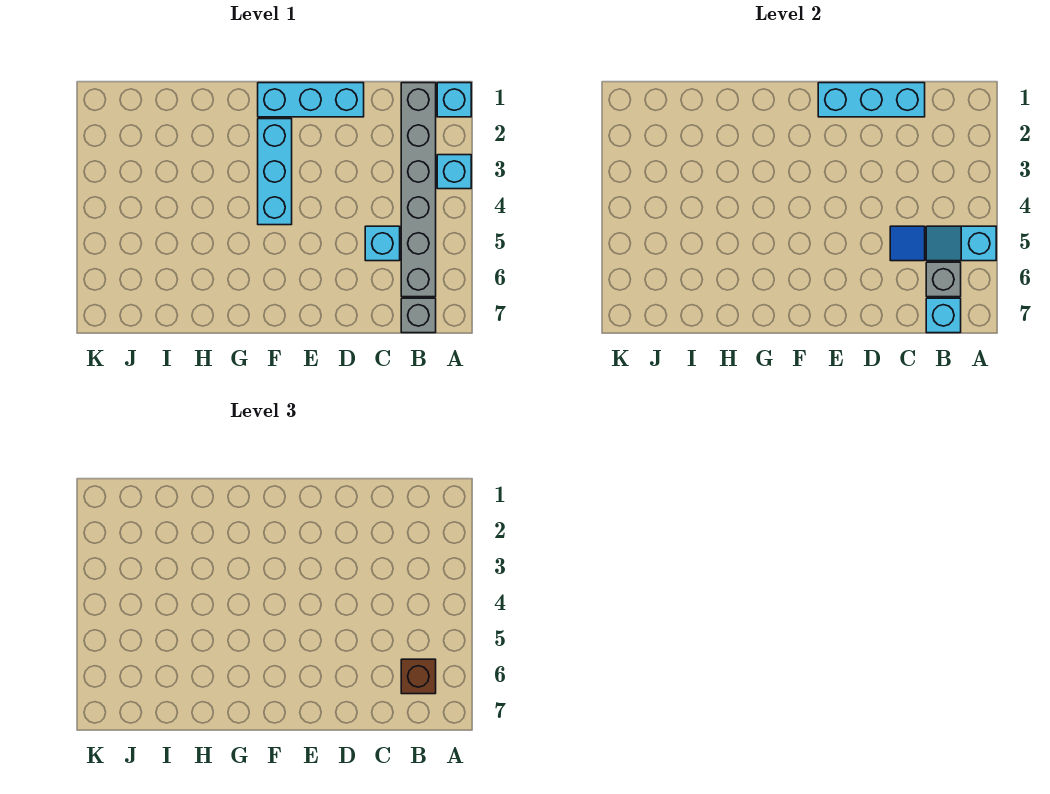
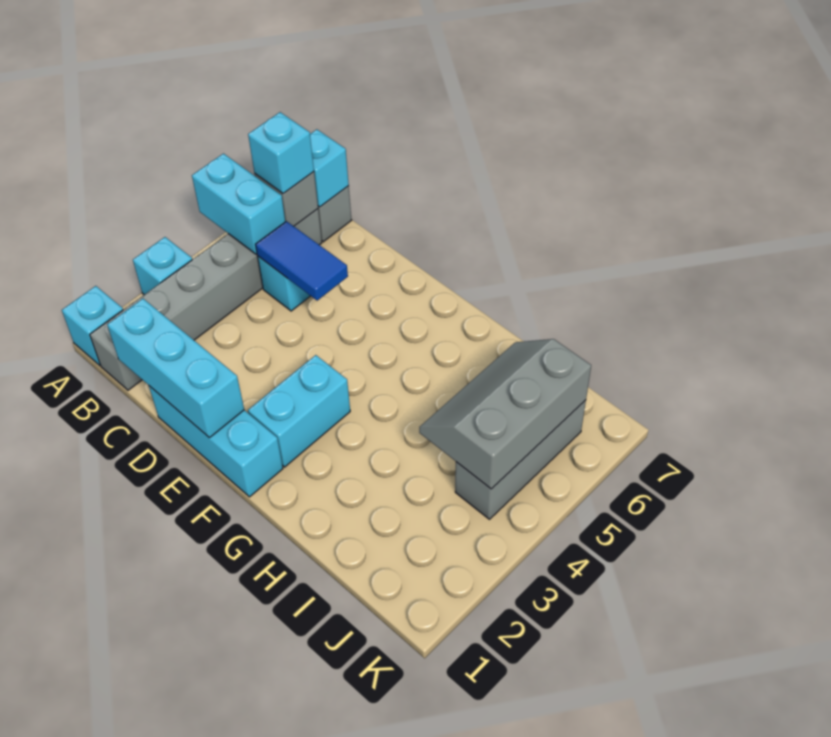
cyan 1x2 slope [926,226,996,261] -> cyan 1x2 brick [192,154,285,254]
brown 1x1 brick [401,659,436,694] -> cyan 1x1 brick [248,112,314,193]
blue 1x1 tile [890,226,925,261] -> blue 1x2 tile [256,221,348,301]
cyan 1x3 brick [258,119,292,225] -> cyan 1x2 brick [248,355,350,467]
none -> grey 2x3 slope [419,339,591,489]
none -> grey 1x3 brick [455,400,586,519]

